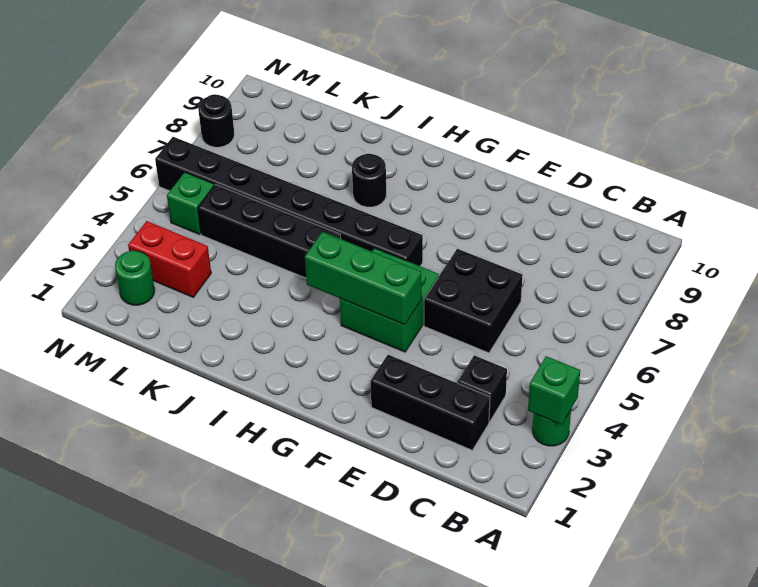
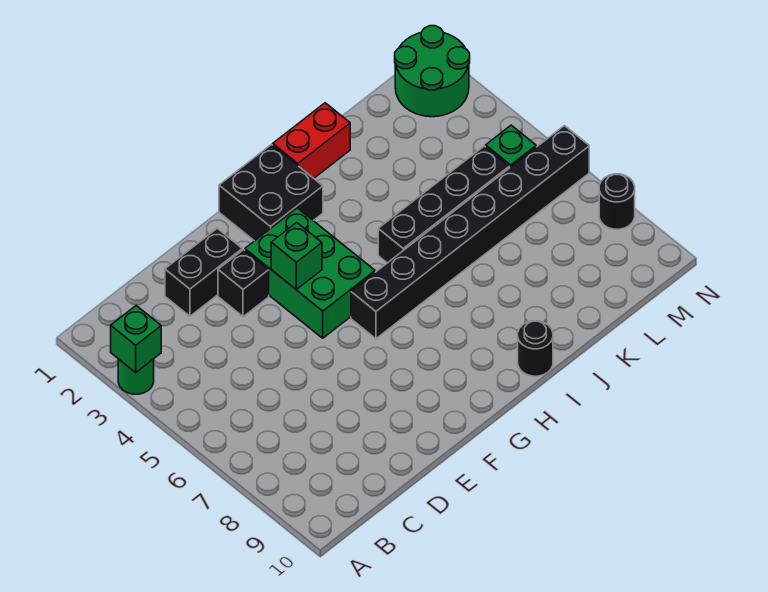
black 1x3 brick [370,355,490,450] -> black 1x2 brick [165,228,242,316]
black 1x1 brick [457,355,507,422] -> black 1x1 brick moved to [218,250,269,317]
black 2x2 brick [424,249,522,353] -> black 2x2 brick moved to [219,145,323,241]
green 2x2 brick [340,248,439,352] -> green 2x3 brick [245,208,375,338]
green 1x3 brick [305,232,422,325] -> green 1x1 brick [271,223,322,290]
black 1x1 round brick [352,154,386,207] -> black 1x1 round brick moved to [518,321,553,376]
red 1x2 brick [128,221,211,297] -> red 1x2 brick moved to [273,103,350,178]
green 1x1 round brick [115,251,155,305] -> green 2x2 round brick [395,26,470,117]

